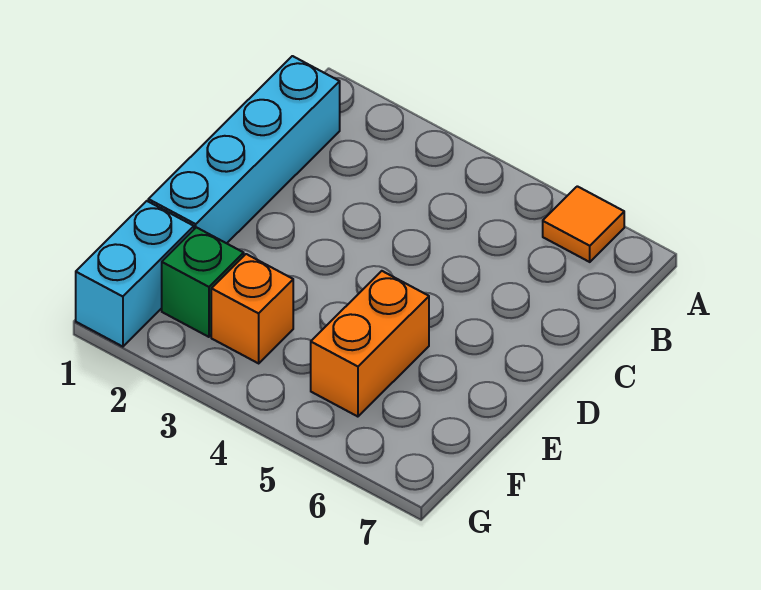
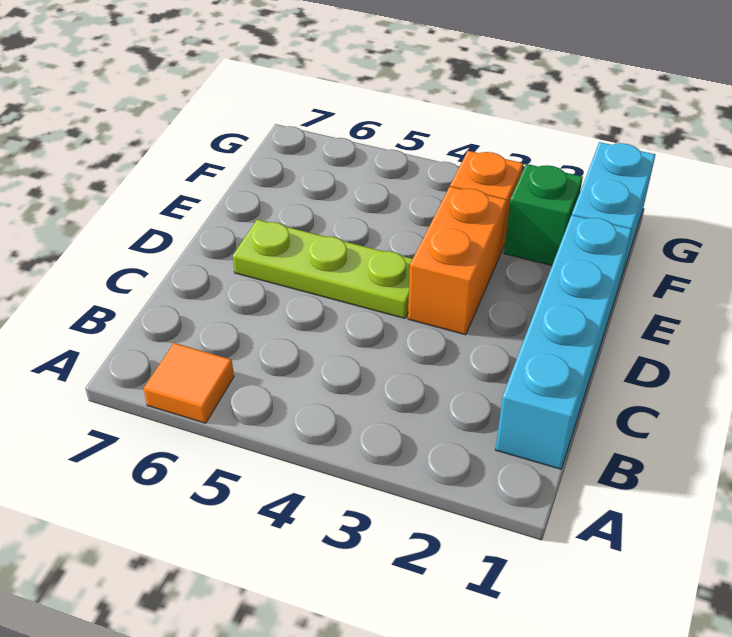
none -> lime 1x3 plate [233,219,412,318]
orange 1x2 brick [311,271,429,417] -> orange 1x2 brick moved to [408,187,507,335]

